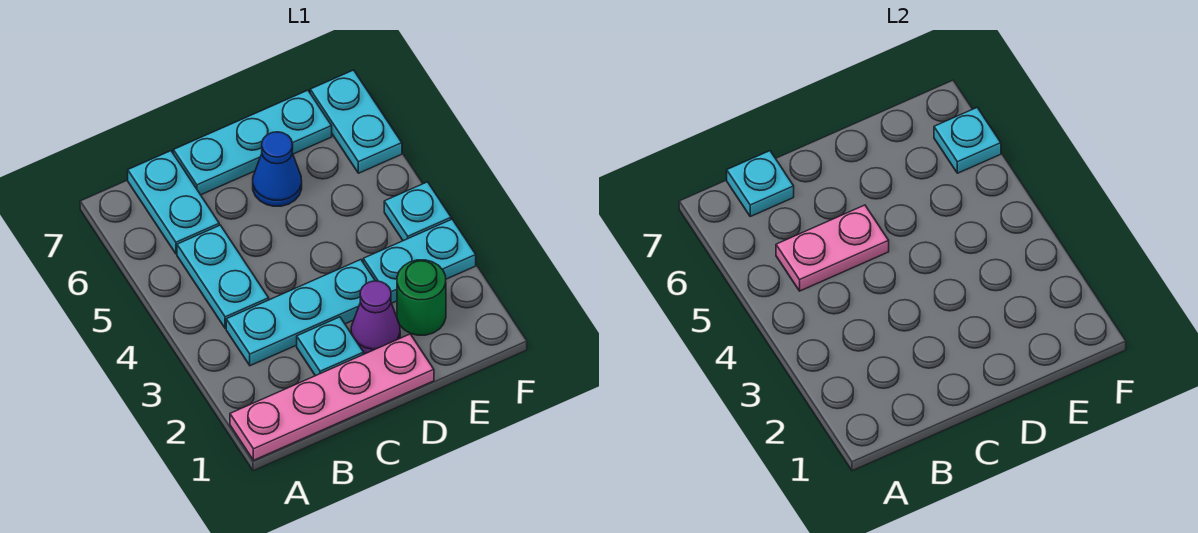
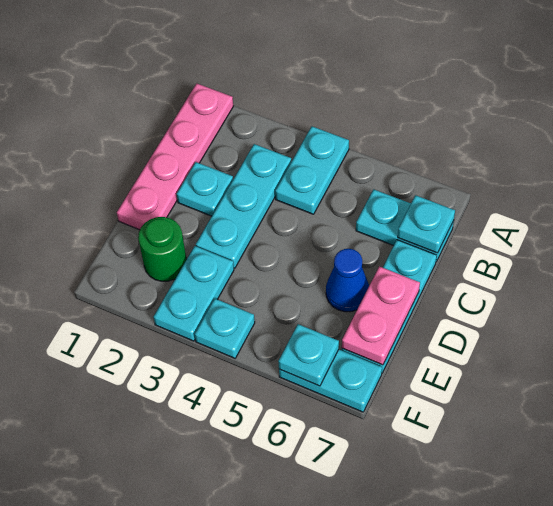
cyan 1x2 plate [177,225,269,328] -> cyan 1x2 plate turned to [275,126,349,214]
pink 1x2 plate [776,205,889,291] -> pink 1x2 plate moved to [342,266,420,365]
purple 1x1 cone [351,281,400,354] -> none

